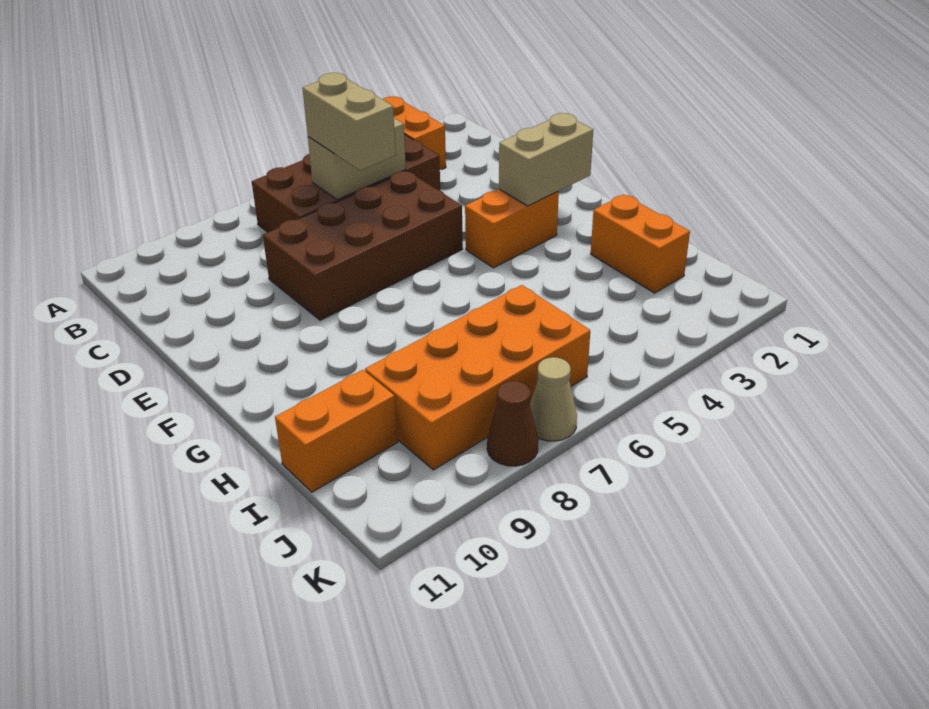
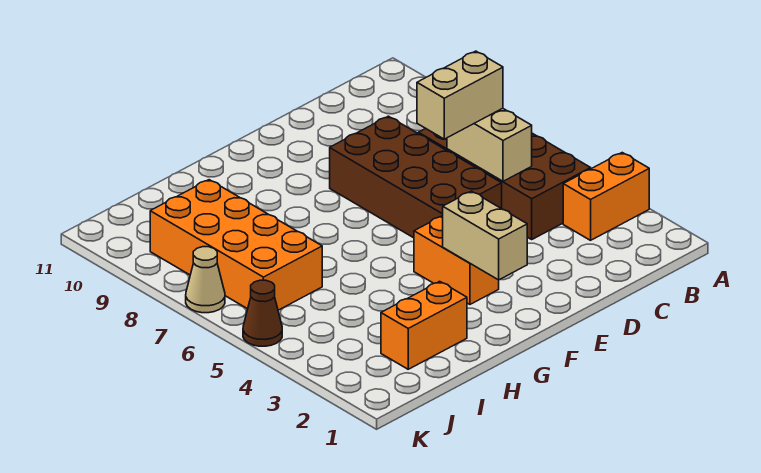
orange 1x2 brick [275,370,398,492] -> none
brown 1x1 cone [487,381,538,466] -> brown 1x1 cone moved to [243,280,282,346]

